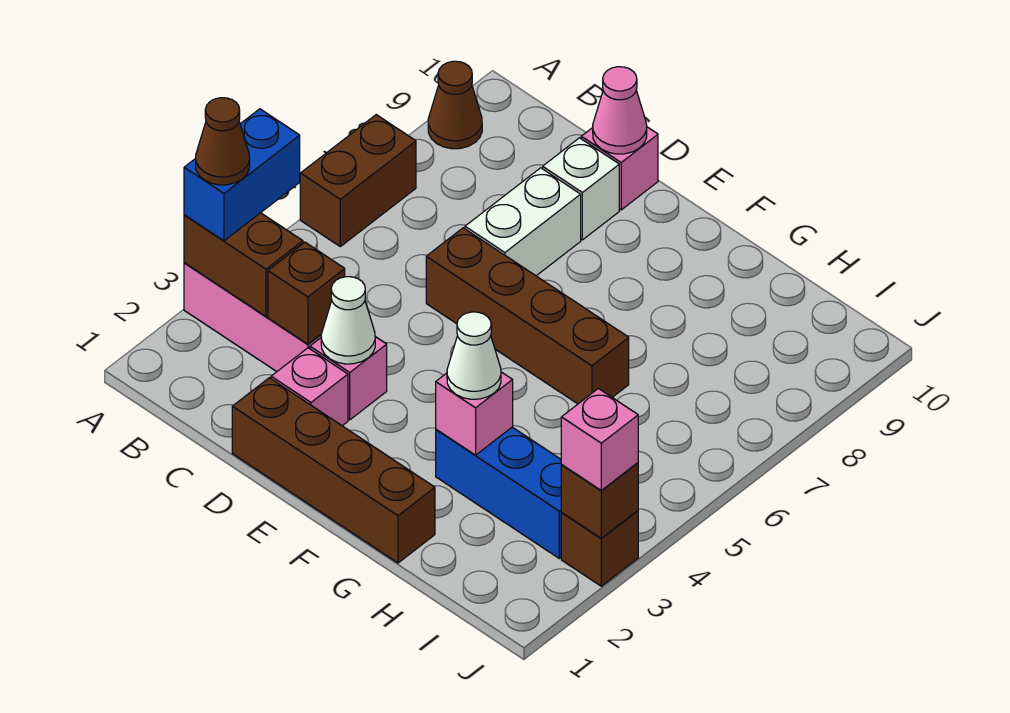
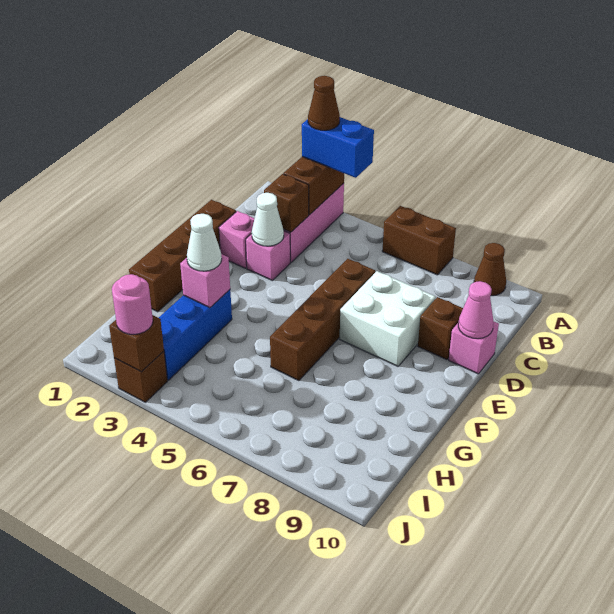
white 1x2 brick [465,168,581,276] -> white 2x2 brick [340,271,436,366]
white 1x1 brick [543,138,619,240] -> brown 1x1 brick [418,297,463,360]
pink 1x1 brick [561,389,638,491] -> pink 1x1 round brick [112,274,153,334]

